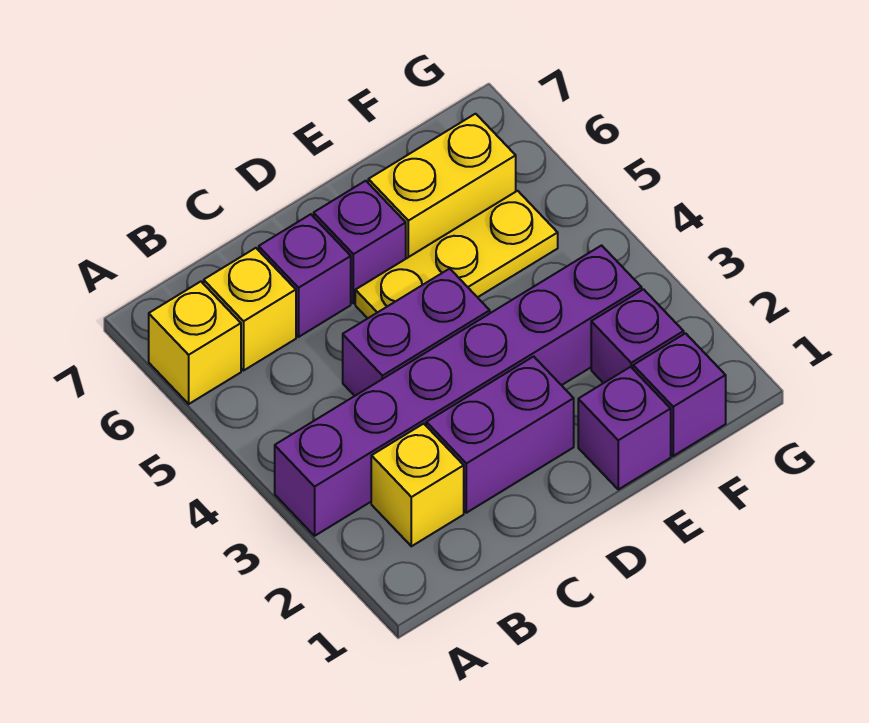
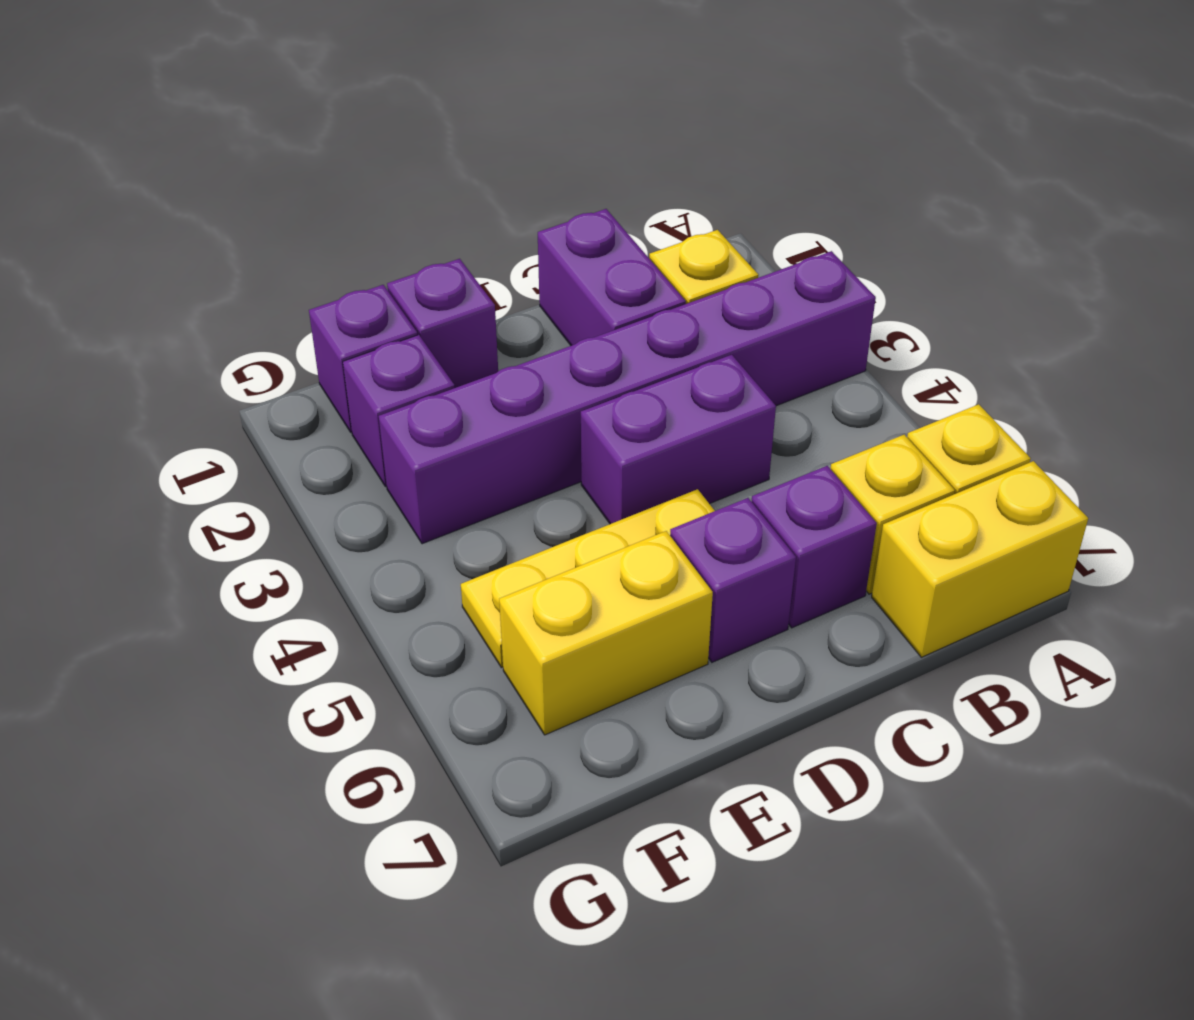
none -> yellow 1x2 brick [872,461,1088,657]
purple 1x2 brick [426,356,574,513] -> purple 1x2 brick turned to [538,209,686,346]

